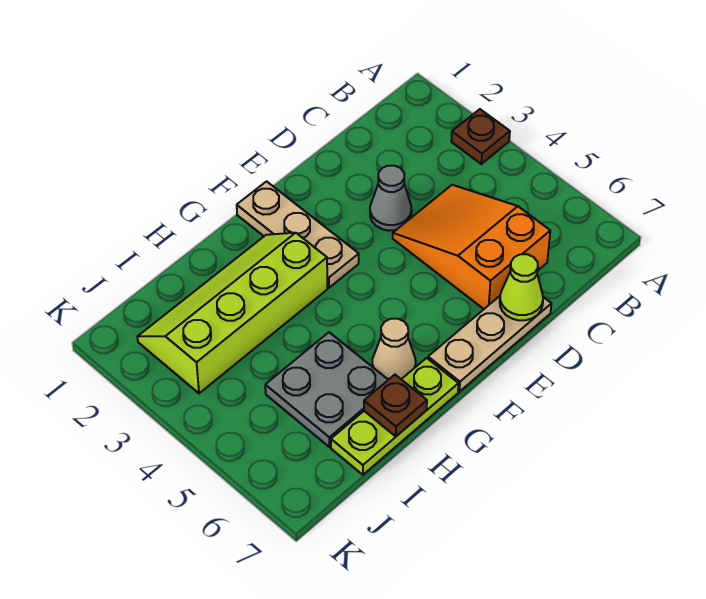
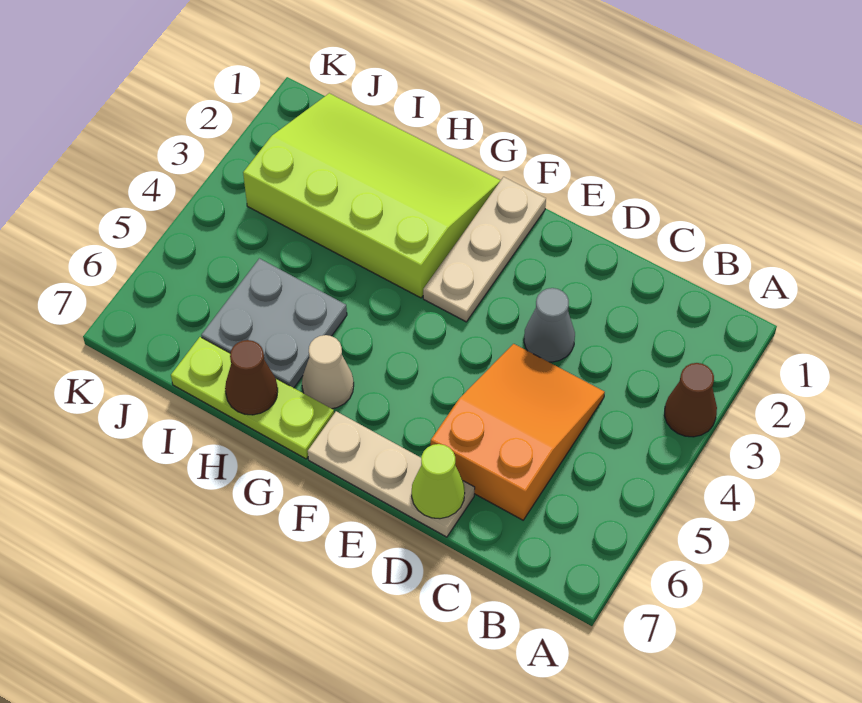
brown 1x1 plate [451,109,510,164] -> brown 1x1 cone [664,363,717,437]
lime 2x4 slope [137,233,327,393] -> lime 3x4 slope [243,93,501,298]
brown 1x1 plate [364,375,427,436] -> brown 1x1 cone [225,340,278,415]

